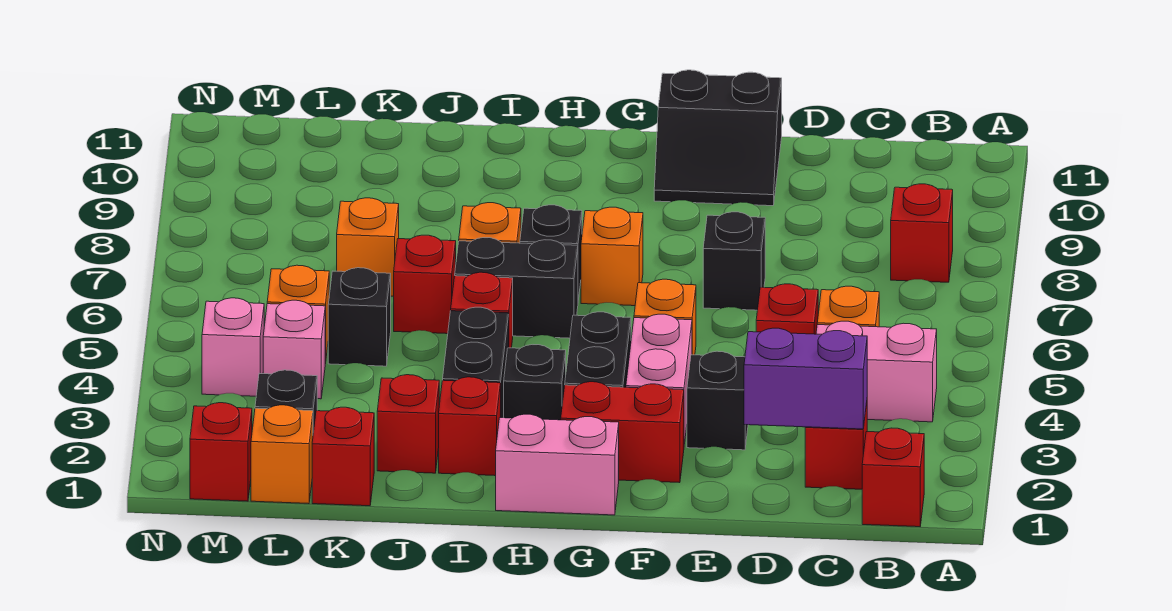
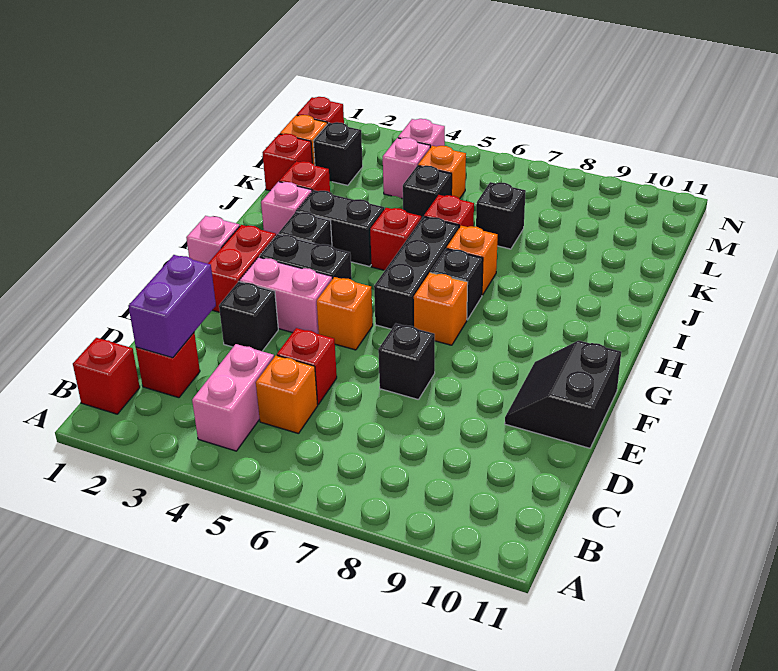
red 1x1 brick [891,184,953,282] -> none
pink 1x2 brick [496,414,619,515] -> pink 1x1 brick [186,216,240,264]
black 1x2 brick [455,238,578,338] -> black 1x3 brick [374,216,459,329]
red 1x1 brick [439,377,501,476] -> pink 1x1 brick [261,182,312,235]
orange 1x1 brick [337,198,399,296] -> black 1x1 brick [476,182,526,249]

